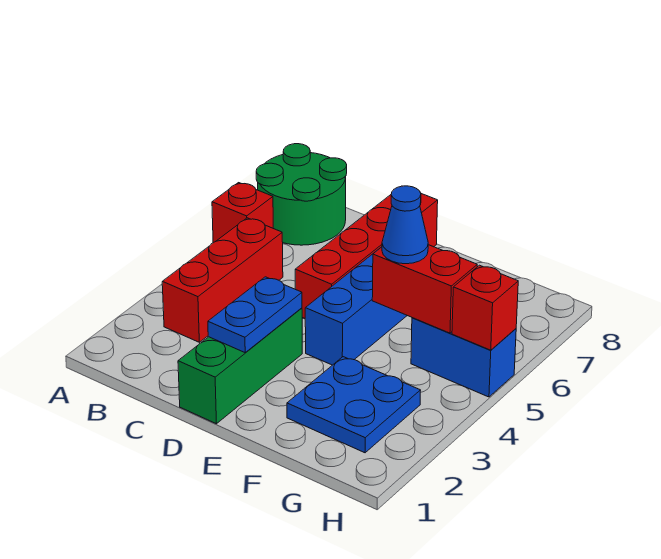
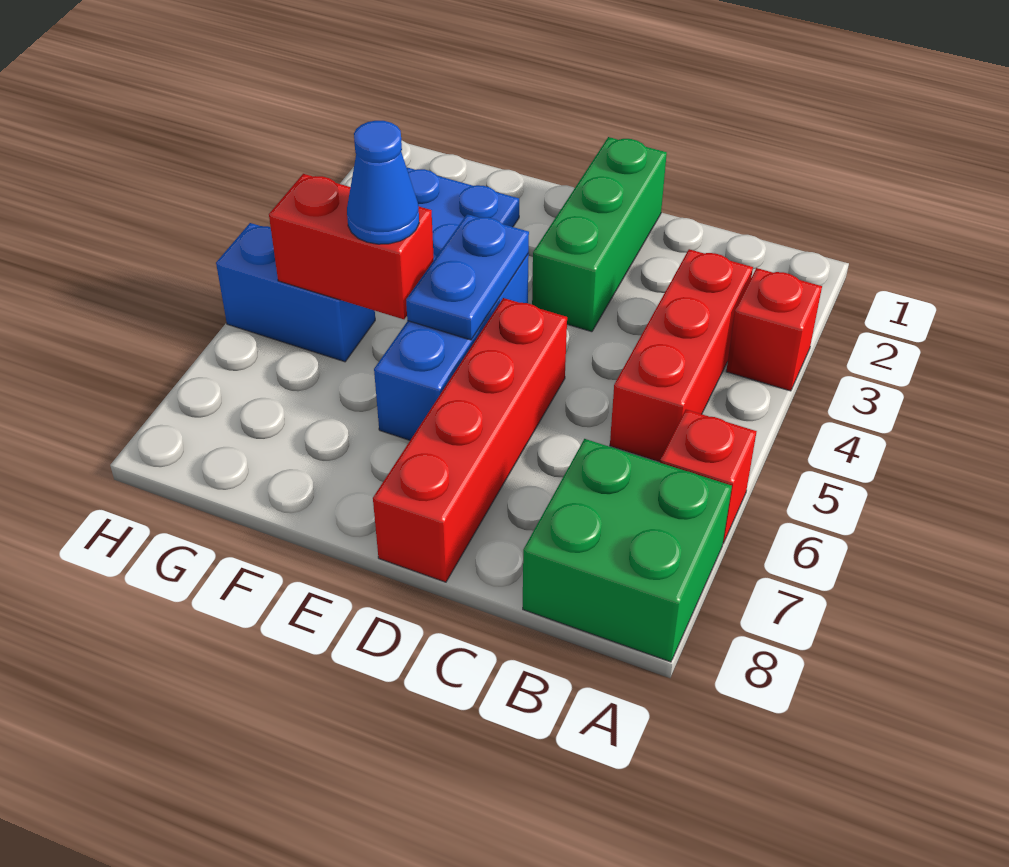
green 2x2 round brick [256,144,347,245] -> green 2x2 brick [523,439,732,662]
blue 1x2 plate [208,277,302,352] -> blue 1x2 plate moved to [406,214,529,340]
red 1x1 brick [452,265,518,350] -> red 1x1 brick moved to [726,268,822,391]

